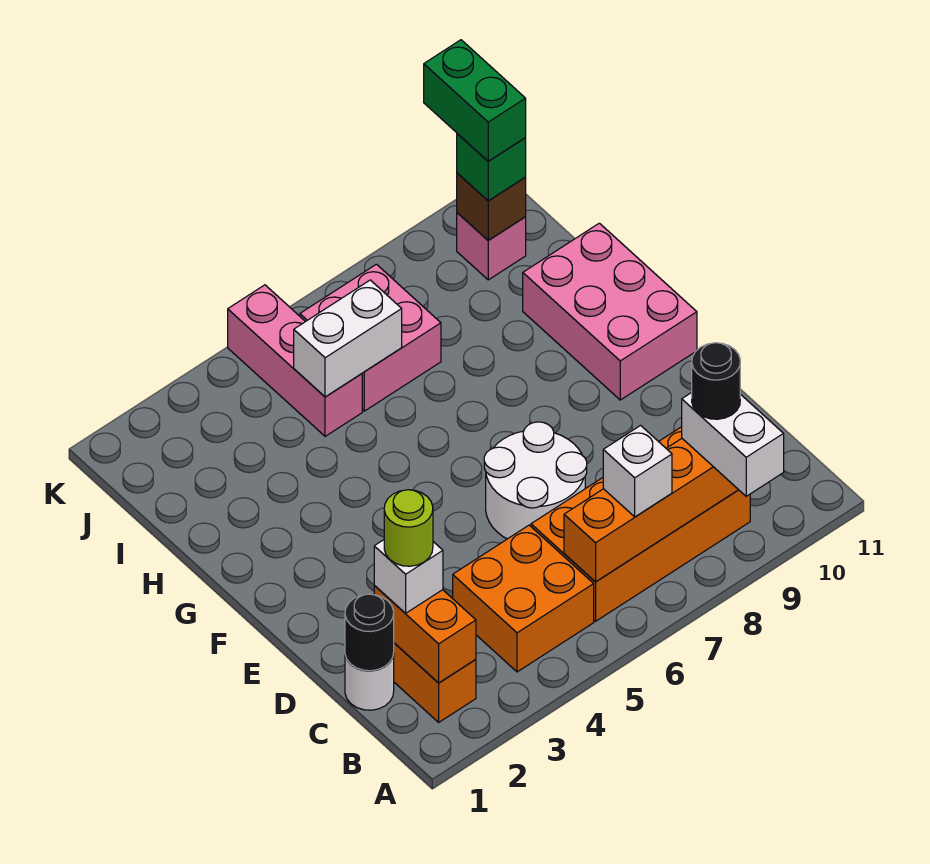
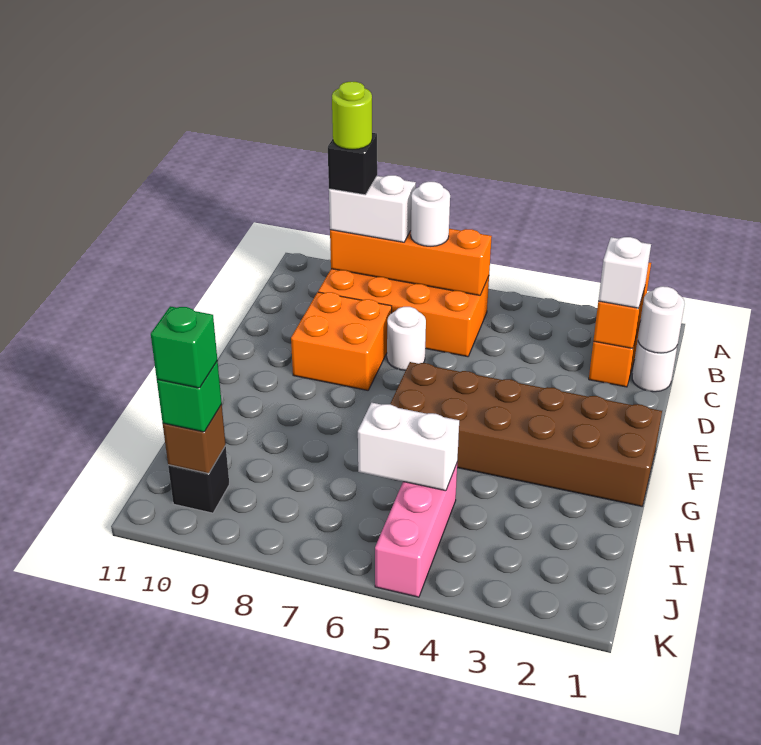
white 1x2 brick [682,393,784,496] -> white 1x2 brick turned to [329,175,416,242]
orange 2x2 brick [453,525,594,672] -> orange 2x2 brick moved to [291,292,392,390]
white 1x1 brick [603,426,672,517] -> white 1x1 round brick [411,181,450,246]
black 1x1 round brick [692,343,740,419] -> black 1x1 brick [328,133,377,195]
black 1x1 round brick [345,594,394,671] -> white 1x1 round brick [638,286,685,353]
lime 1x1 round brick [384,490,433,566] -> lime 1x1 round brick moved to [332,82,372,149]
white 2x2 round brick [484,422,587,539] -> white 1x1 round brick [387,307,426,370]
none -> brown 2x6 brick [390,362,662,506]
pink 2x3 brick [523,223,697,400] -> none
pink 2x2 brick [300,264,441,411] -> none
pink 1x1 brick [457,213,526,280] -> black 1x1 brick [168,446,229,513]
green 1x2 brick [424,40,526,161] -> green 1x1 brick [151,306,217,388]

